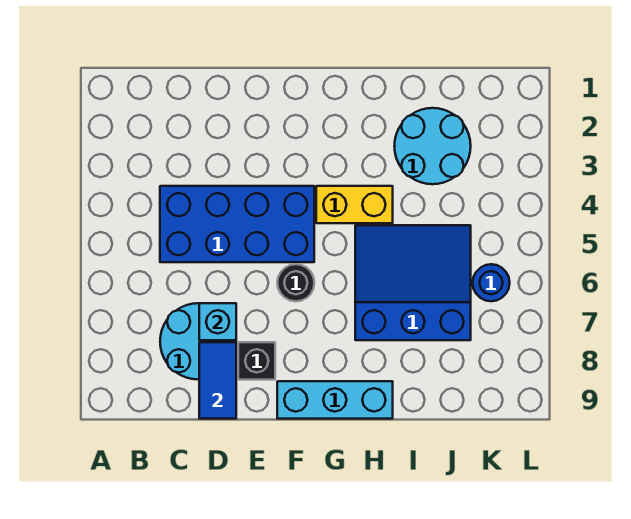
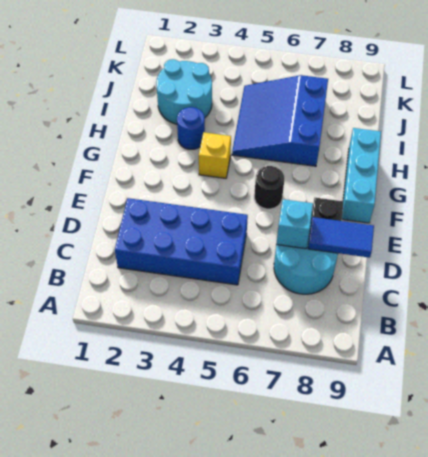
blue 2x4 brick [160,186,314,262] -> blue 2x4 brick turned to [115,198,248,285]
yellow 1x2 brick [316,186,393,223] -> yellow 1x1 brick [199,132,231,178]
blue 1x1 round brick [473,264,510,301] -> blue 1x1 round brick moved to [177,107,205,149]

